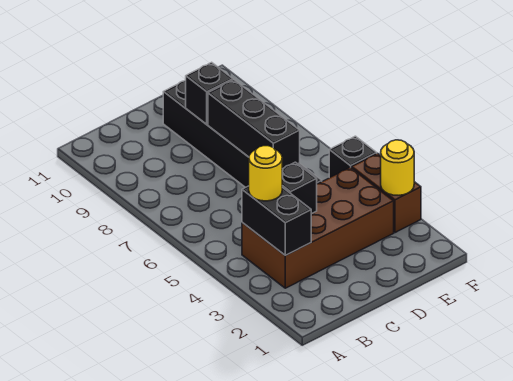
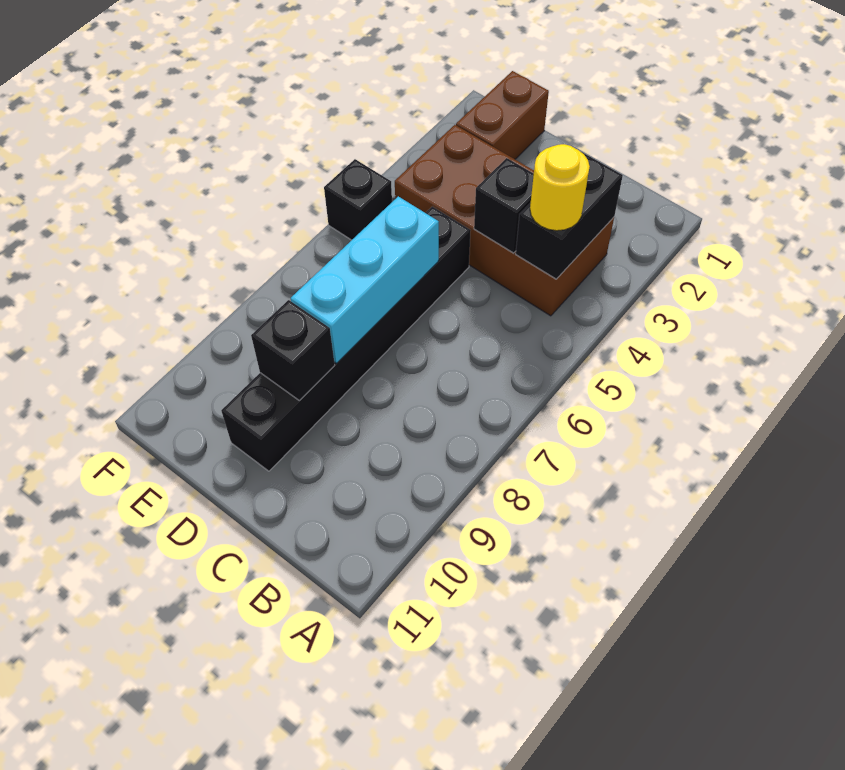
black 1x3 brick [208,80,300,169] -> cyan 1x3 brick [291,196,439,363]
brown 1x2 brick [352,153,421,233] -> brown 1x2 brick moved to [456,71,549,159]
yellow 1x1 round brick [381,140,414,195] -> none

